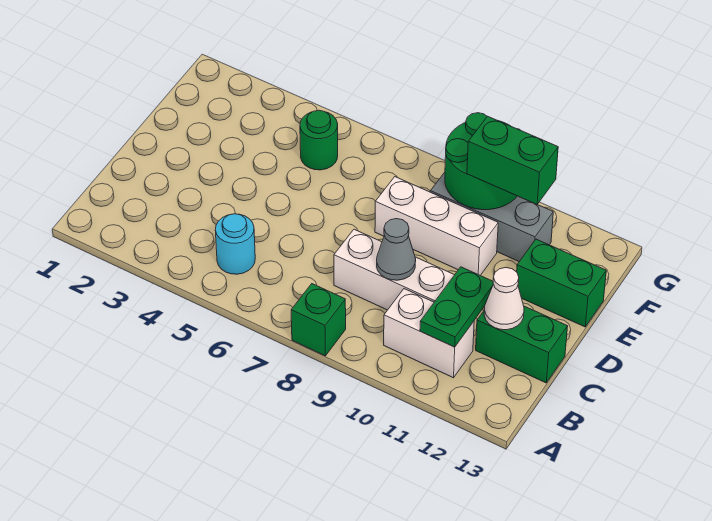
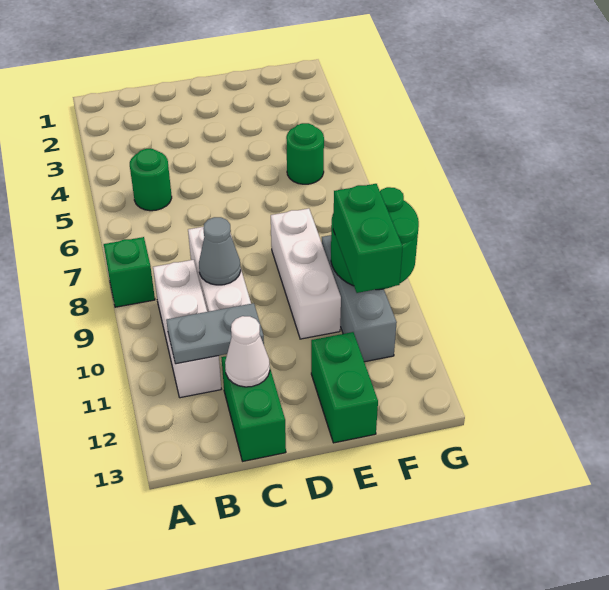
cyan 1x1 round brick [215,214,255,274] -> green 1x1 round brick [130,149,172,211]
white 1x2 brick [384,289,474,378] -> white 1x3 brick [153,260,221,398]
green 1x2 plate [420,267,493,347] -> grey 1x2 plate [166,303,264,364]

